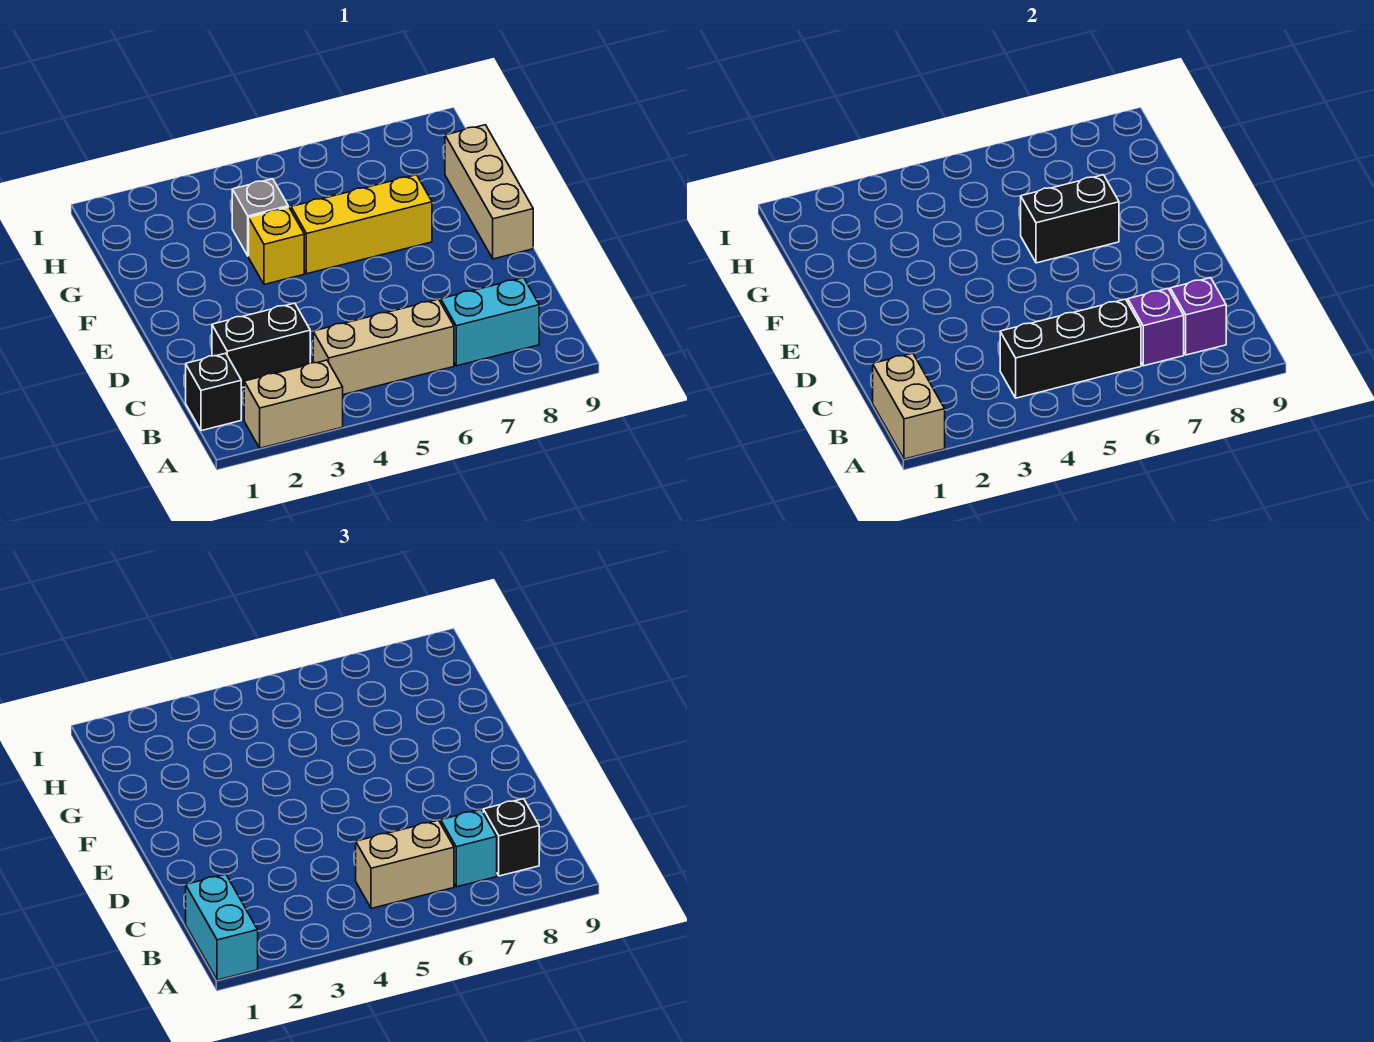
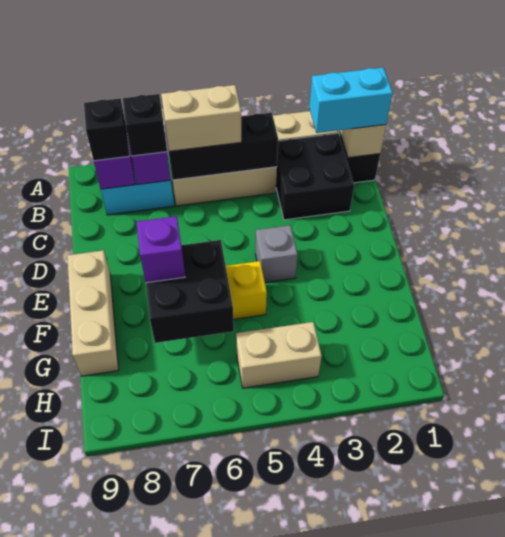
cyan 1x2 brick [186,874,258,980] -> cyan 1x2 brick turned to [309,68,393,133]
cyan 1x1 brick [441,810,497,887] -> black 1x1 brick [123,94,167,156]
black 1x2 brick [212,303,310,388] -> black 2x2 brick [276,133,354,220]
yellow 1x1 brick [249,207,304,285] -> none
black 1x2 brick [1021,175,1119,263] -> black 2x2 brick [146,240,234,343]
none -> purple 1x1 brick [136,216,185,283]
grey 1x1 brick [232,179,288,256] -> grey 1x1 brick moved to [255,225,298,283]
none -> tan 1x2 brick [236,322,322,388]

